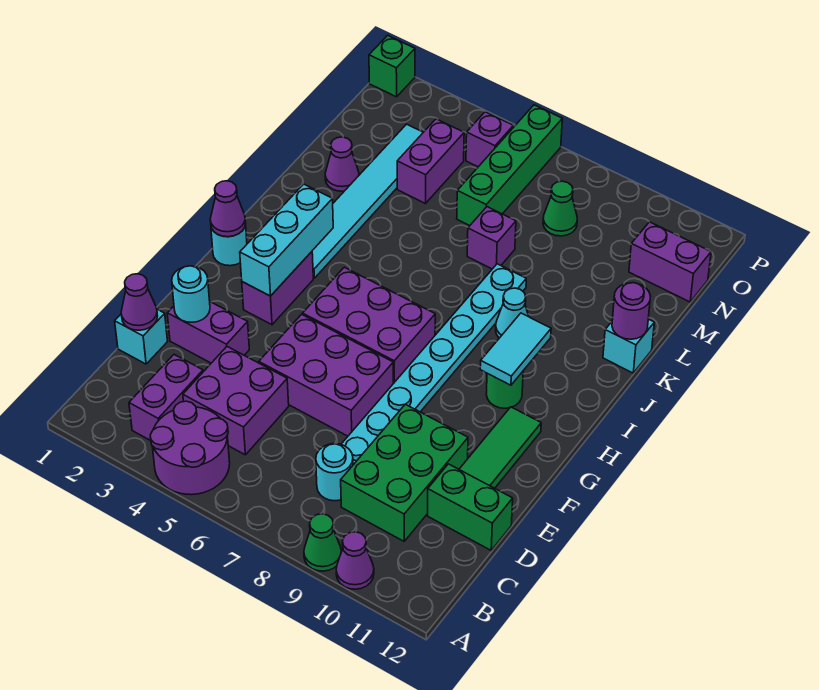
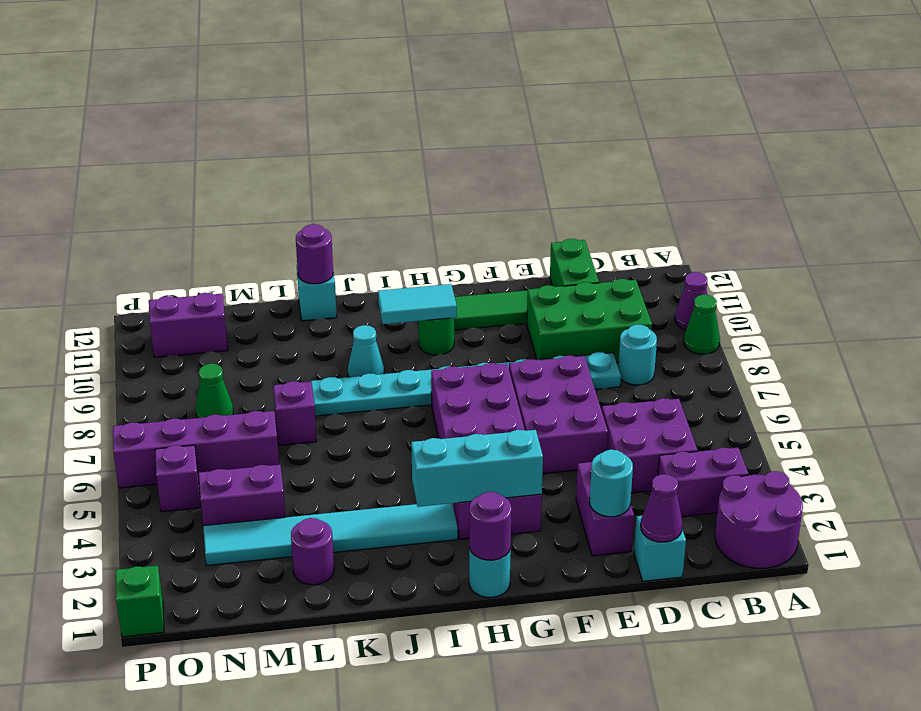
purple 2x2 round brick [150,401,230,495] -> purple 2x2 round brick moved to [715,471,803,568]
purple 1x1 cone [210,181,246,237] -> purple 1x1 round brick [469,492,511,560]
purple 1x1 cone [325,137,359,191] -> purple 1x1 round brick [291,518,334,585]
green 1x4 brick [457,105,562,226] -> purple 1x4 brick [113,411,279,488]
purple 1x2 brick [629,222,711,302] -> purple 1x2 brick turned to [149,293,228,357]

